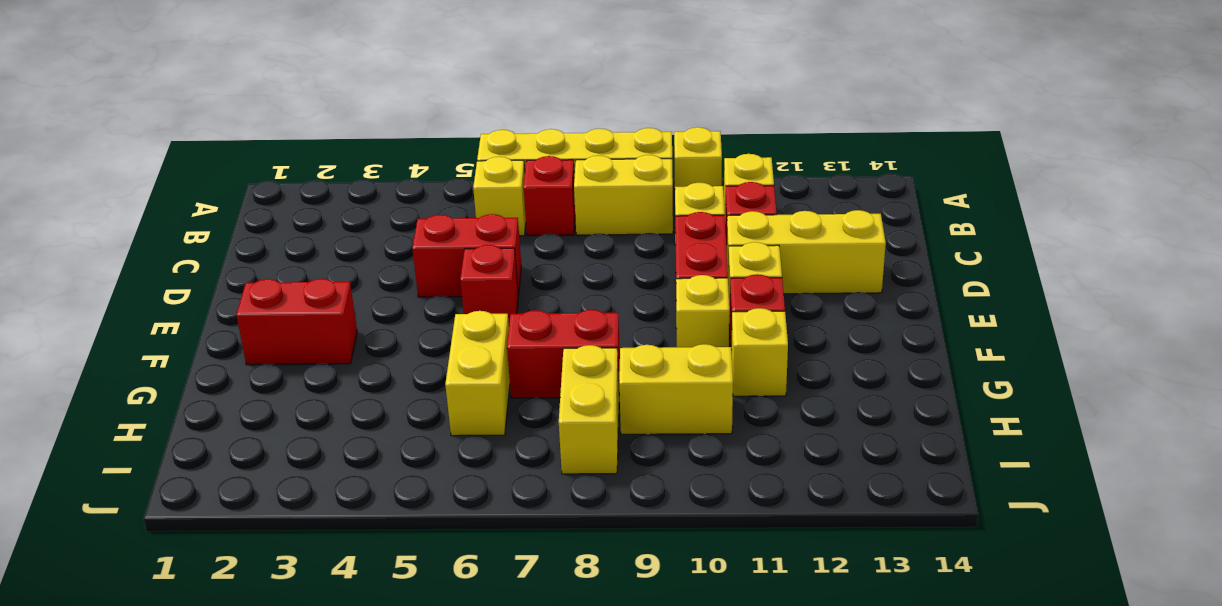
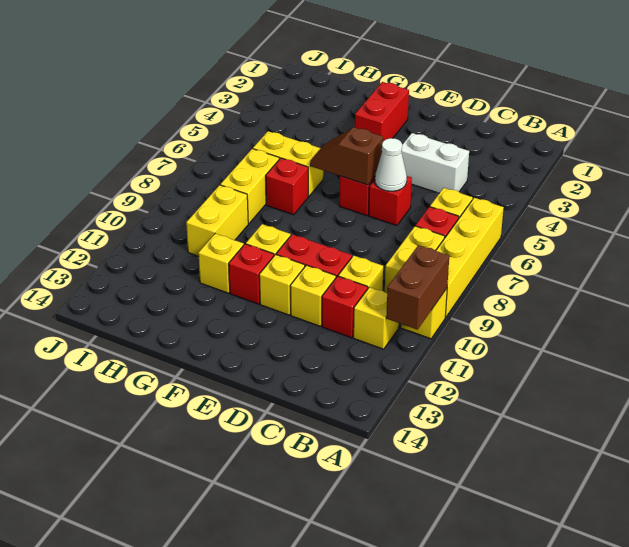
none -> brown 1x2 brick [386,245,449,330]
none -> white 1x2 brick [402,133,469,193]
red 1x2 brick [412,214,521,297] -> red 1x1 brick [369,176,412,226]
none -> white 1x1 cone [375,138,407,191]
yellow 1x3 brick [727,210,886,294] -> yellow 1x1 brick [290,265,336,326]
none -> brown 1x2 slope [310,127,383,185]
red 1x2 brick [507,310,620,398] -> red 1x1 brick [266,158,308,215]
yellow 1x2 brick [559,345,619,474] -> yellow 1x2 brick turned to [220,149,279,224]

